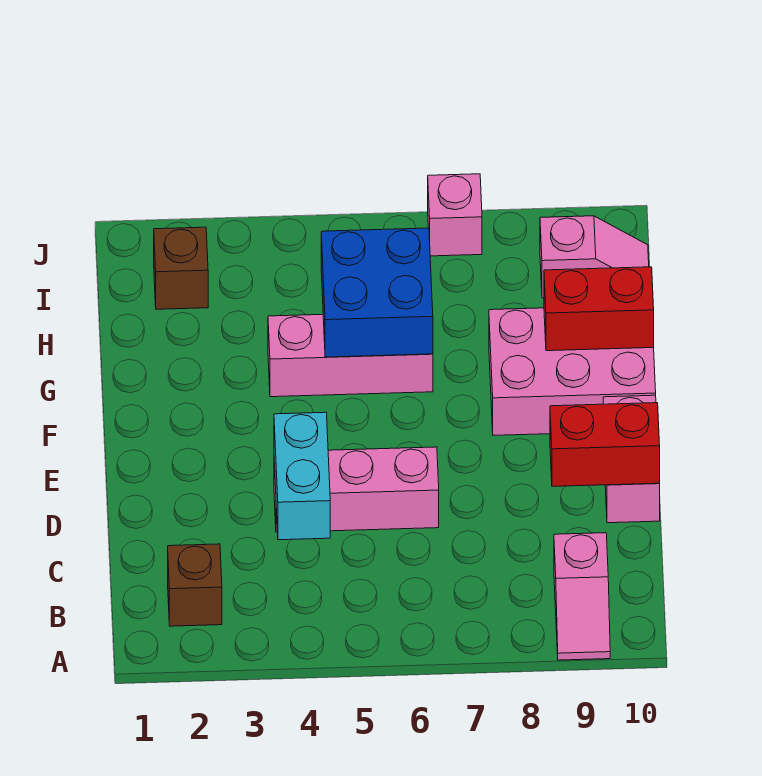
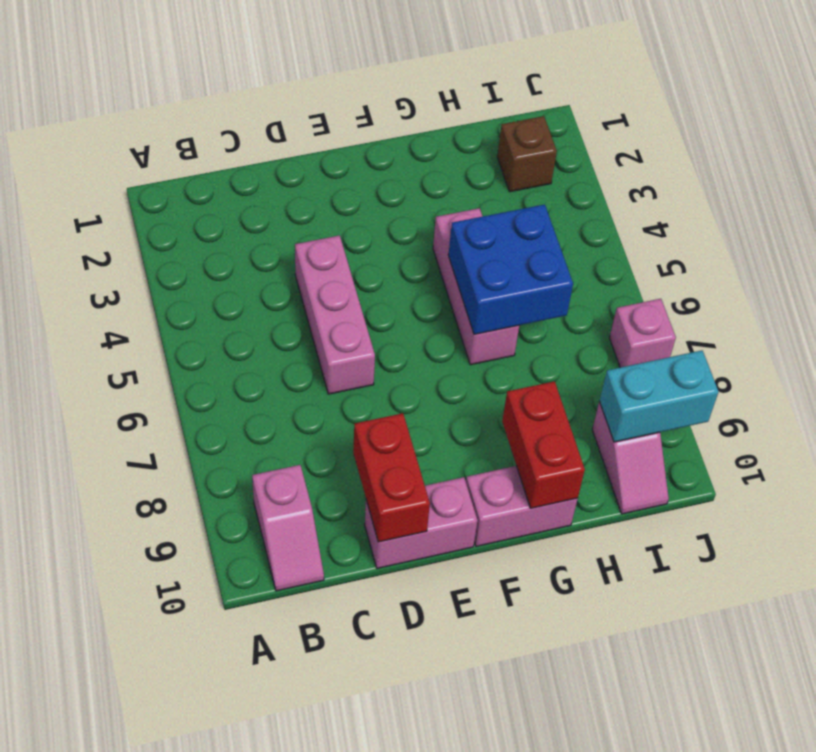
pink 1x2 slope [554,533,610,660] -> pink 1x2 slope turned to [252,465,324,591]
brown 1x1 brick [168,544,222,626] -> none
cyan 1x2 brick [274,412,330,540] -> cyan 1x2 brick moved to [599,350,719,442]
pink 2x3 brick [489,308,656,435] -> pink 1x2 brick [466,466,578,546]

